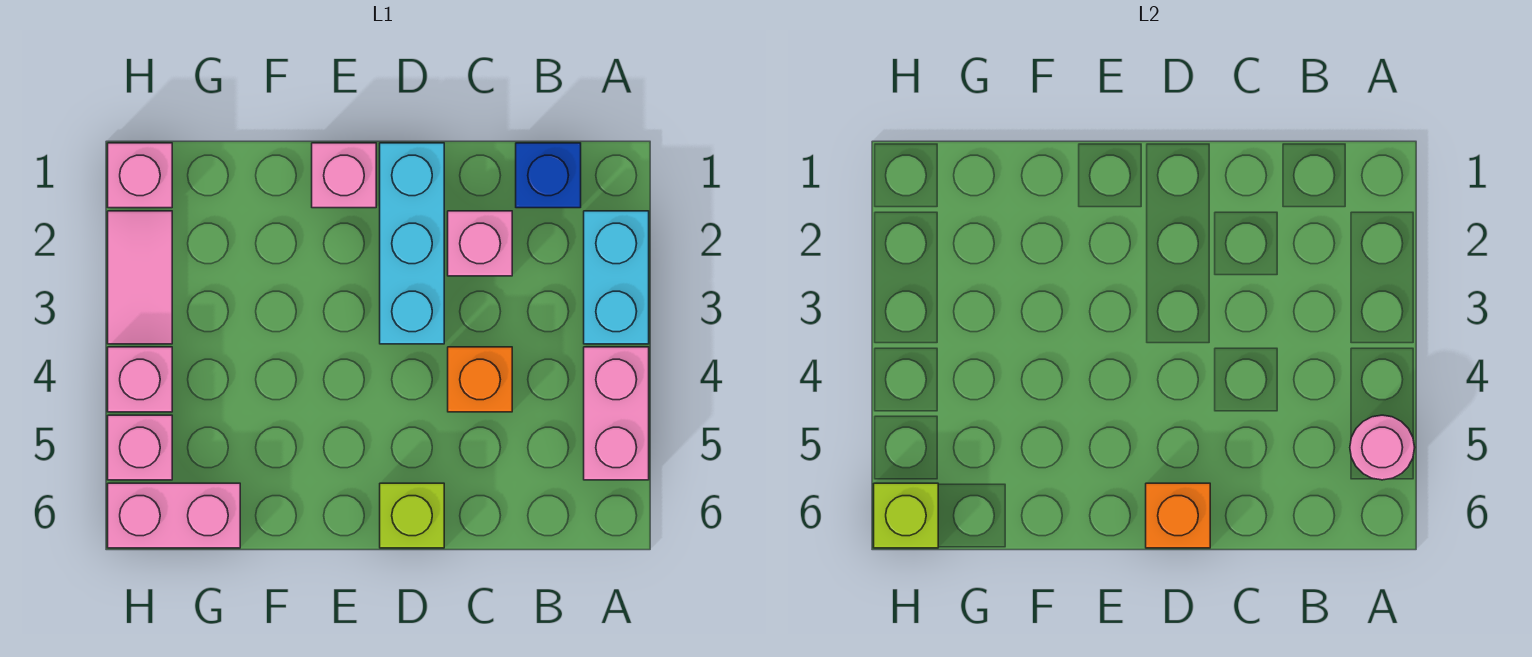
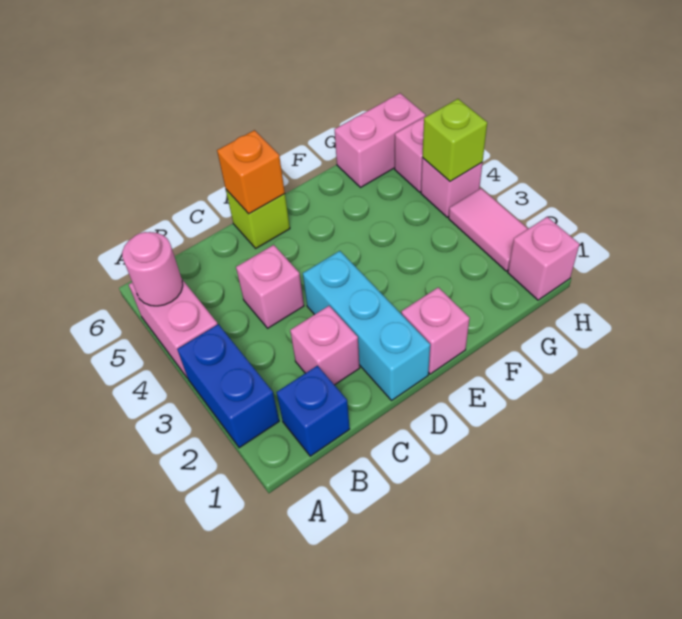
cyan 1x2 brick [584,211,649,344] -> blue 1x2 brick [177,324,279,448]
orange 1x1 brick [448,347,512,412] -> pink 1x1 brick [236,245,304,328]
lime 1x1 brick [874,483,938,548] -> lime 1x1 brick moved to [422,99,487,181]

